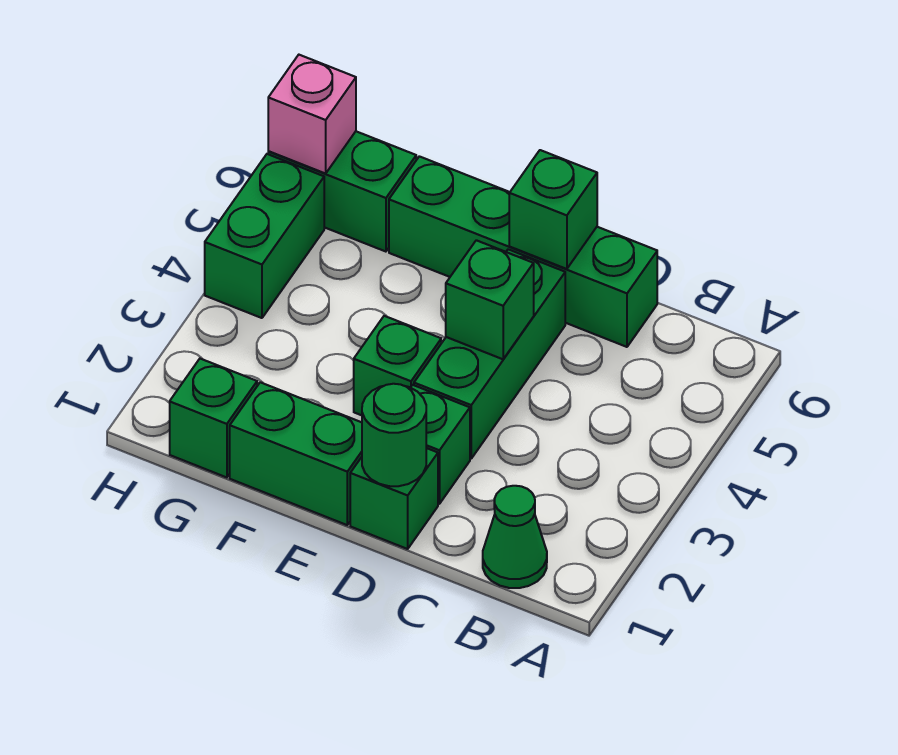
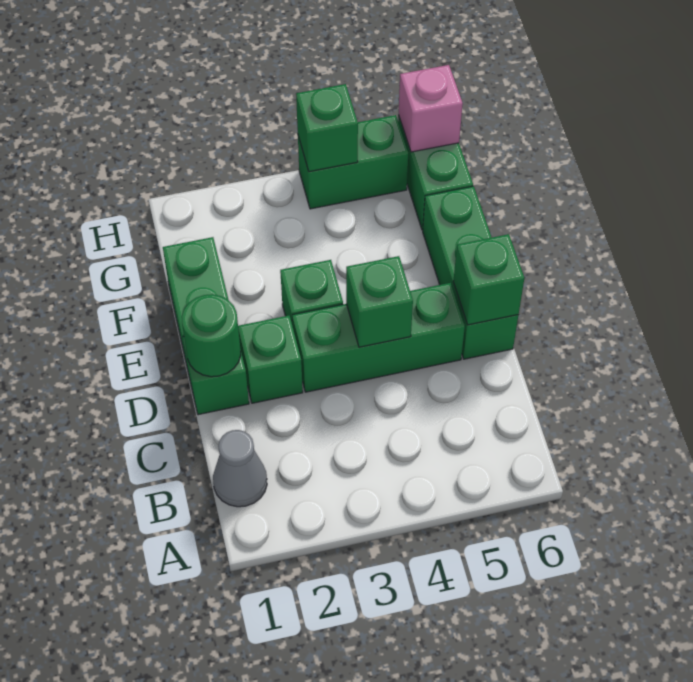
green 1x1 cone [483,486,547,588] -> grey 1x1 cone [213,430,267,507]
green 1x4 brick [389,156,657,347] -> green 1x3 brick [423,186,518,359]
green 1x1 brick [170,359,257,477] -> green 1x1 brick moved to [296,84,358,172]

